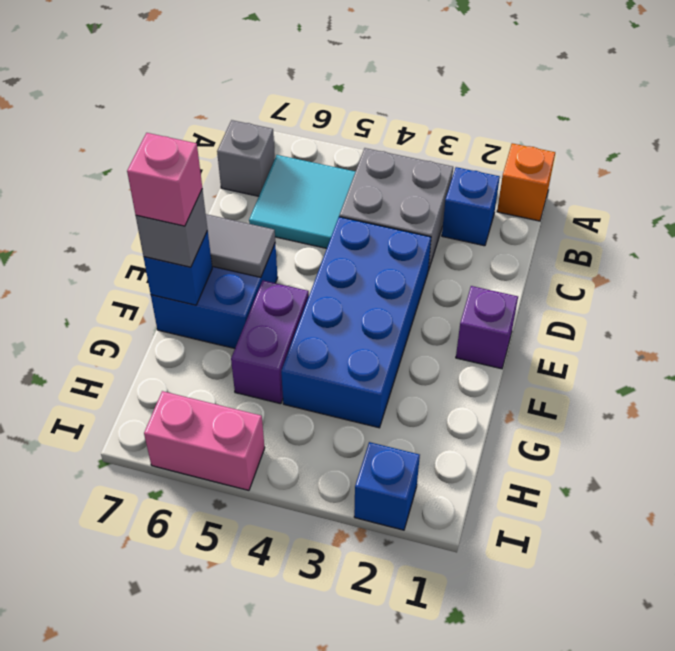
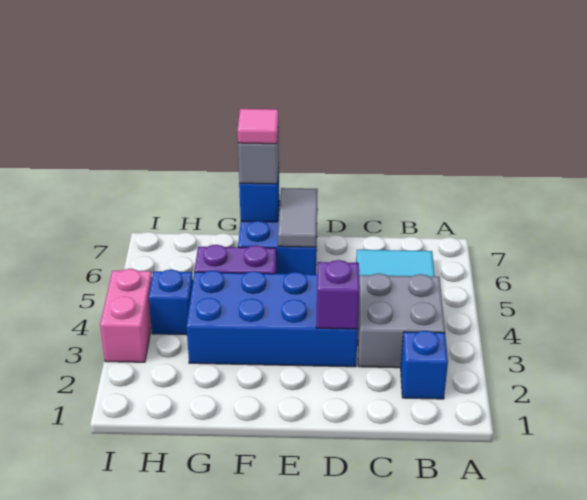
orange 1x1 brick [497,143,555,221] -> none
grey 1x1 brick [217,120,275,196] -> none
purple 1x1 brick [456,286,518,369] -> purple 1x1 brick moved to [316,260,360,329]
pink 1x1 brick [127,133,202,226] -> pink 1x1 tile [238,109,279,144]
blue 1x1 brick [354,442,420,530] -> blue 1x1 brick moved to [149,270,193,335]
pink 1x2 brick [144,391,265,490] -> pink 1x2 brick moved to [100,269,152,362]

